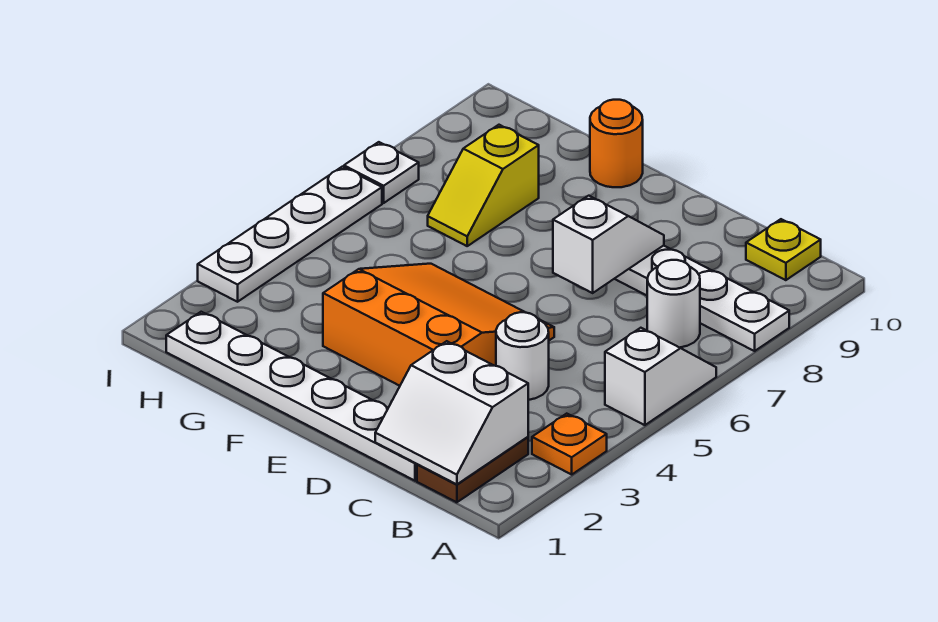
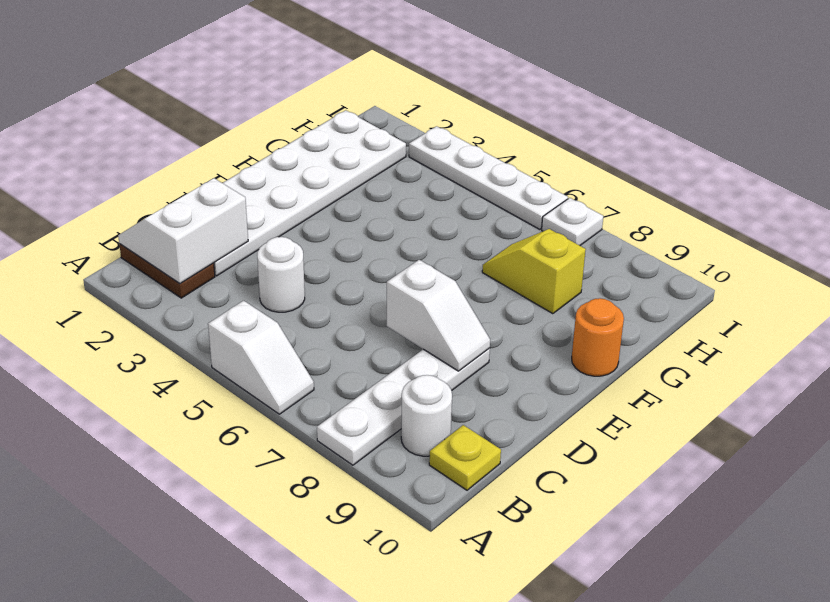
orange 1x1 plate [532,414,607,474] -> none
white 1x1 round brick [647,260,700,348] -> white 1x1 round brick moved to [401,375,452,456]
white 1x6 plate [166,312,417,481] -> white 2x6 plate [214,110,406,276]
orange 3x3 slope [323,264,554,386] -> none

